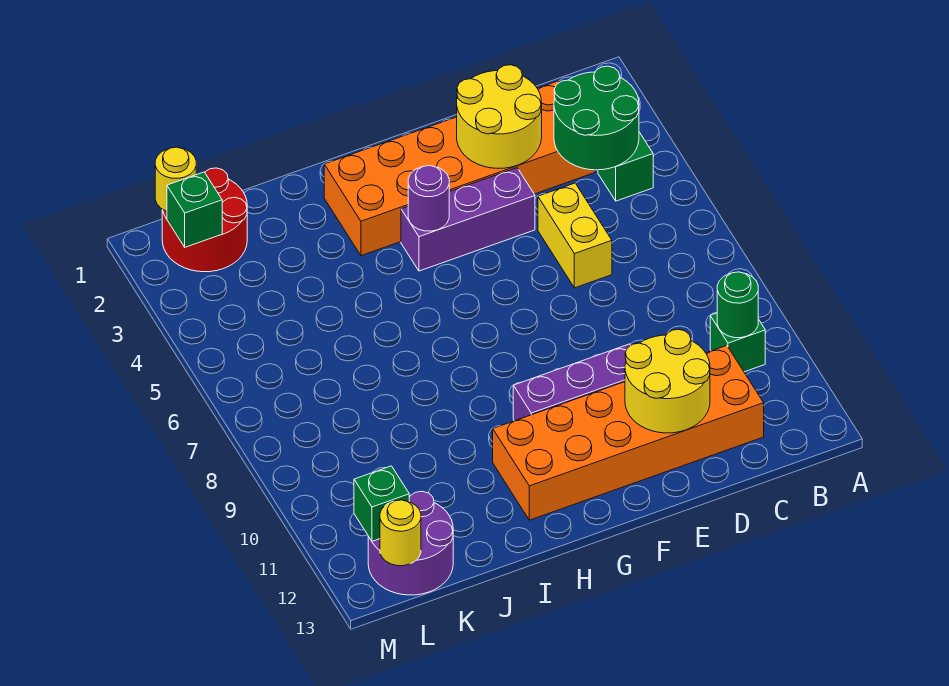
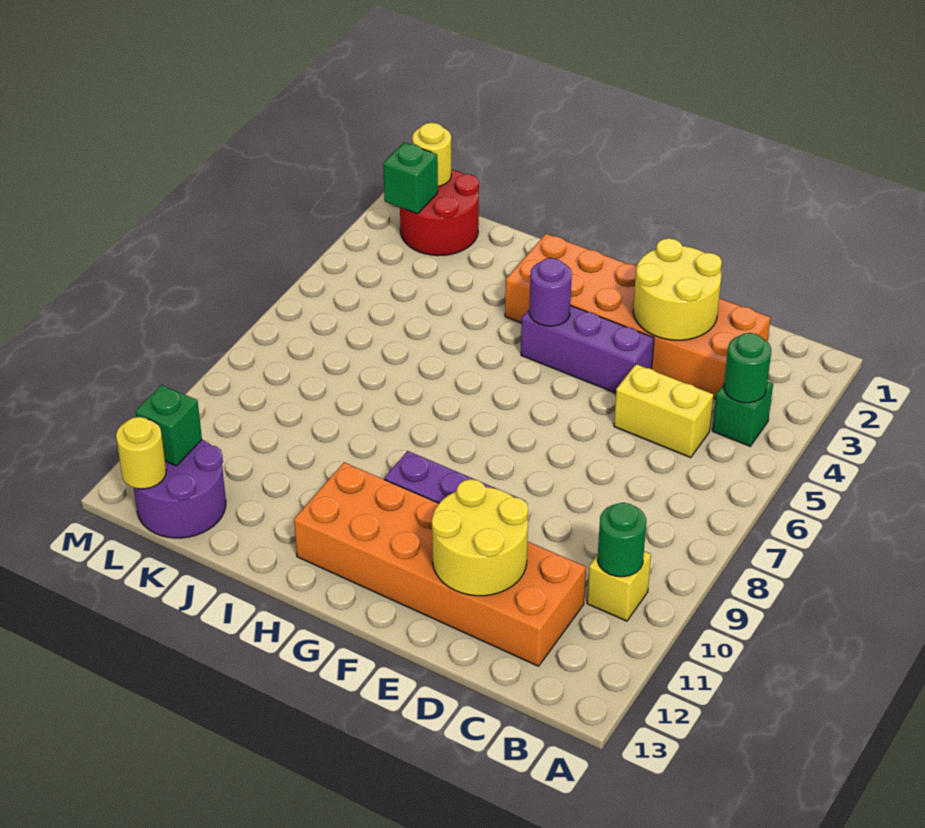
green 2x2 round brick [554,66,639,170] -> green 1x1 round brick [724,333,771,403]
green 1x1 brick [710,313,765,372] -> yellow 1x1 brick [587,551,651,621]
yellow 1x2 brick [538,183,612,288] -> yellow 1x2 brick turned to [614,364,713,458]

